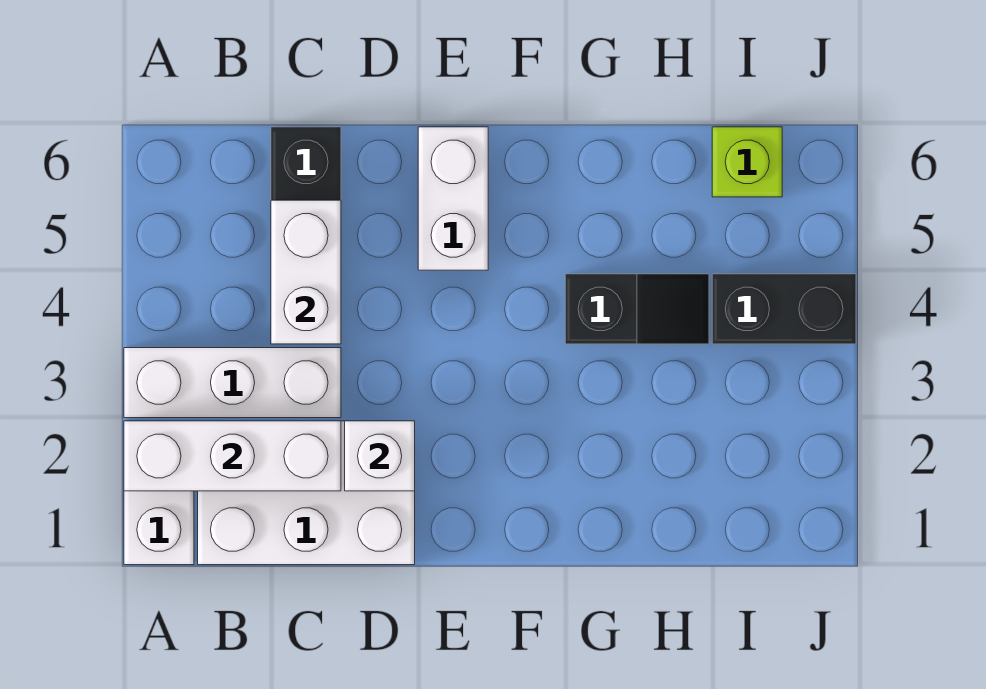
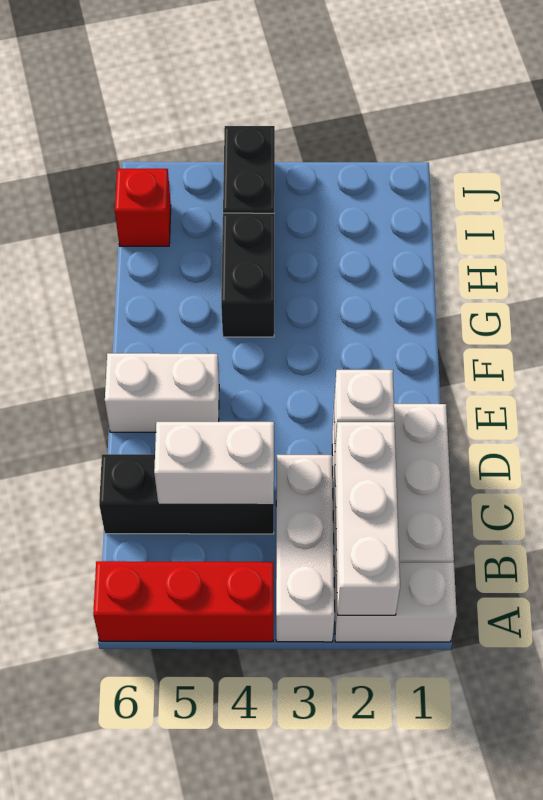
none -> red 1x3 brick [93,561,274,642]
black 1x2 slope [565,274,709,344] -> black 1x2 brick [221,213,274,337]
lime 1x1 brick [712,127,782,197] -> red 1x1 brick [115,169,171,246]

